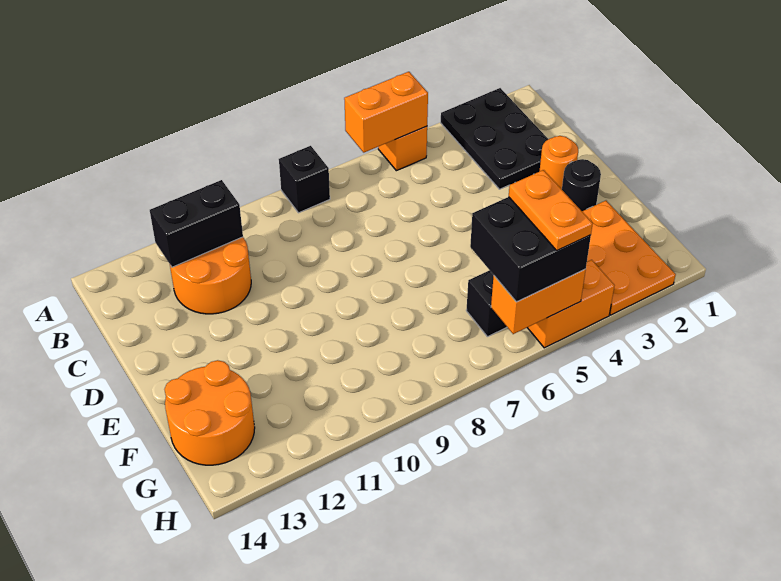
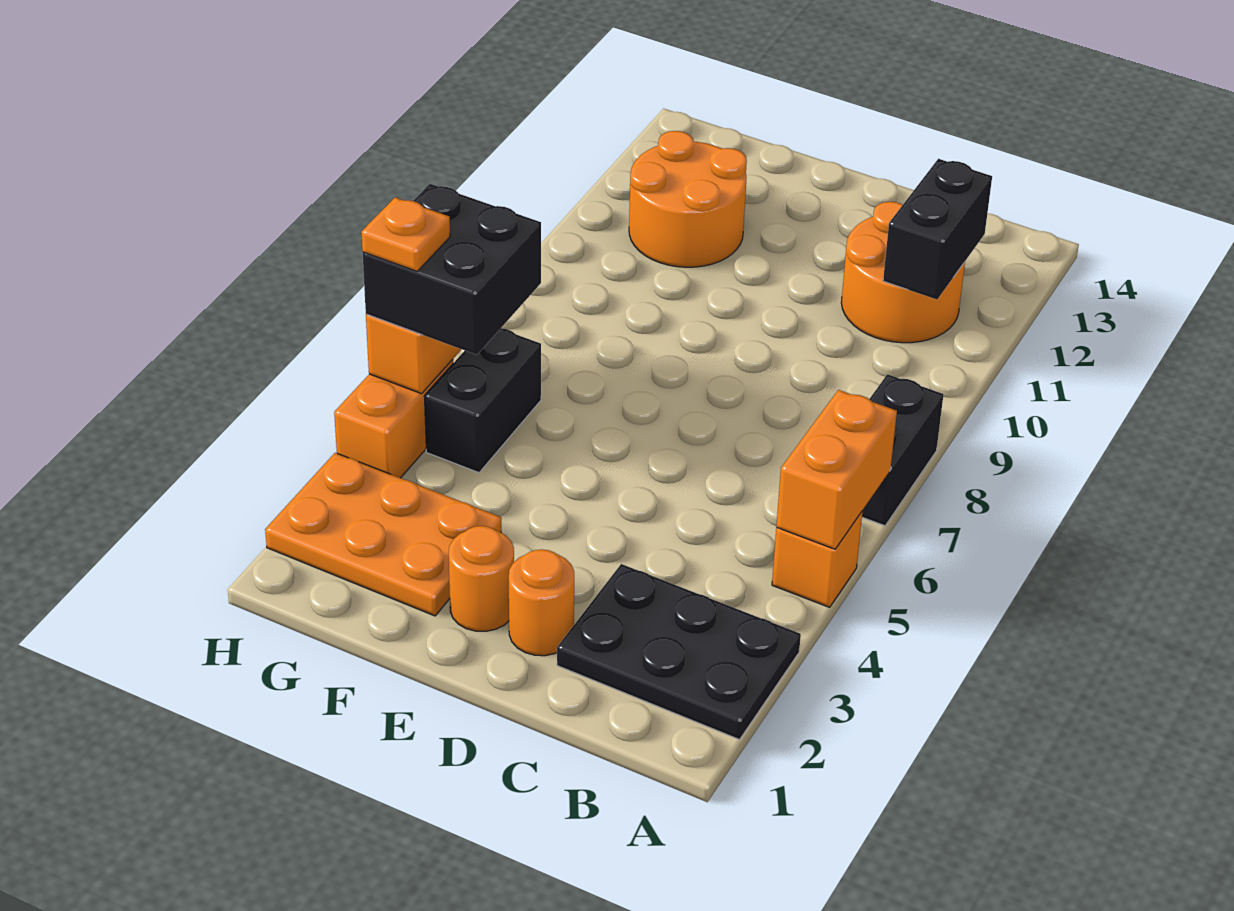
black 1x1 brick [279,146,330,213] -> black 1x2 brick [862,374,944,526]
black 1x1 round brick [562,159,601,211] -> orange 1x1 round brick [449,526,514,631]
orange 2x2 round brick [164,360,255,465] -> orange 2x2 round brick moved to [629,131,747,267]
orange 1x2 plate [509,170,593,250] -> orange 1x1 plate [361,197,450,271]

